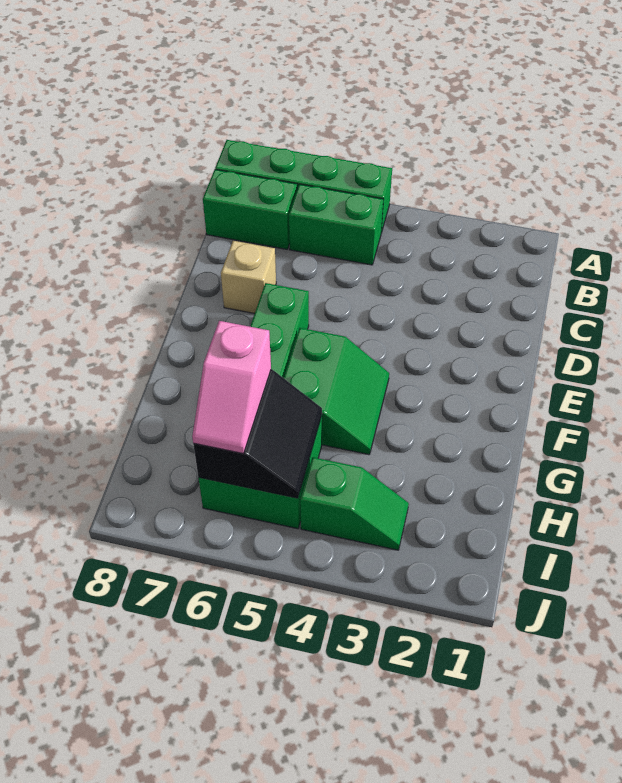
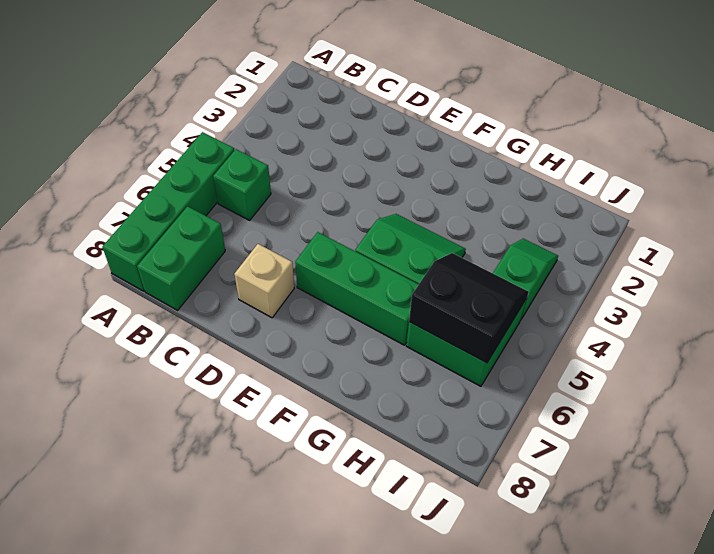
green 1x2 brick [289,184,384,265] -> green 1x1 brick [213,149,271,220]
pink 1x2 slope [192,321,271,454] -> none

